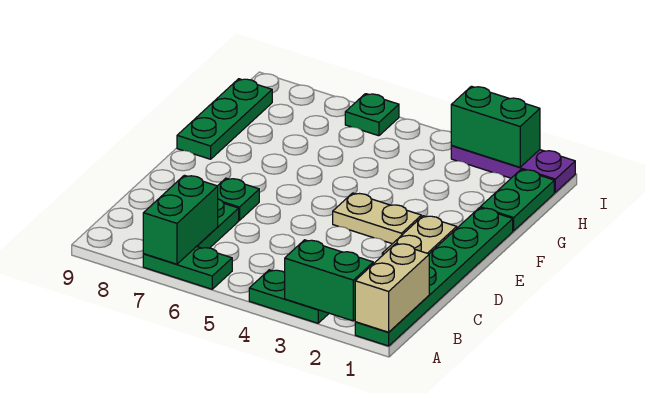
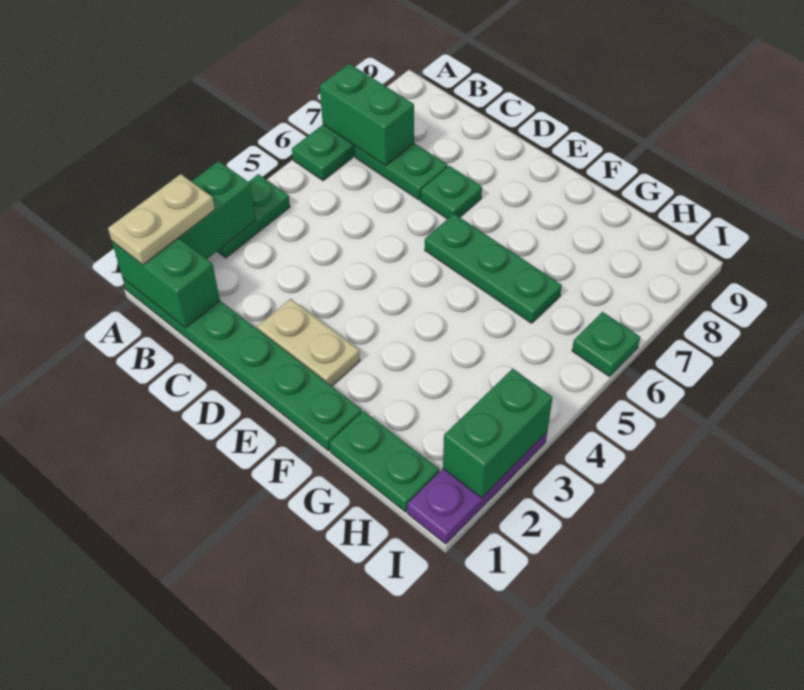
tan 1x2 brick [355,244,429,332] -> green 1x2 brick [112,238,220,328]
tan 1x2 plate [333,193,421,244] -> tan 1x2 plate moved to [108,174,215,265]
green 1x3 plate [177,79,272,159] -> green 1x3 plate moved to [425,214,562,323]

